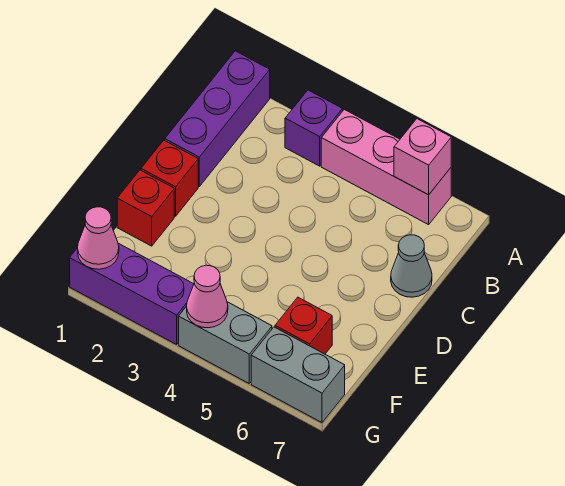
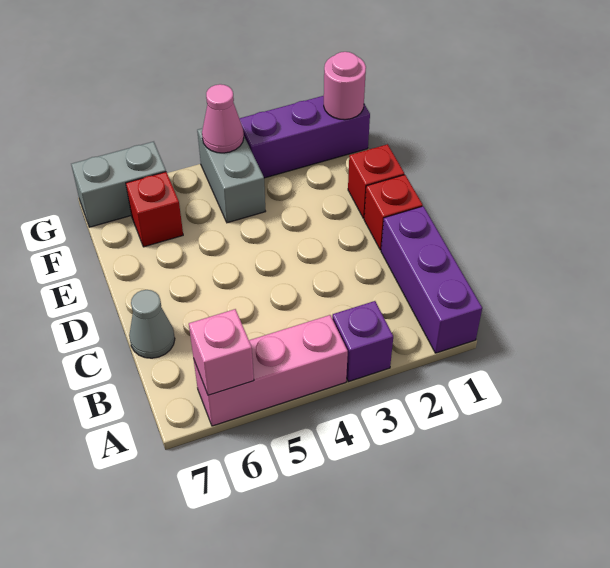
pink 1x1 cone [78,207,119,269] -> pink 1x1 round brick [324,52,366,120]
grey 1x2 brick [179,302,272,383] -> grey 1x2 brick turned to [197,128,266,223]

